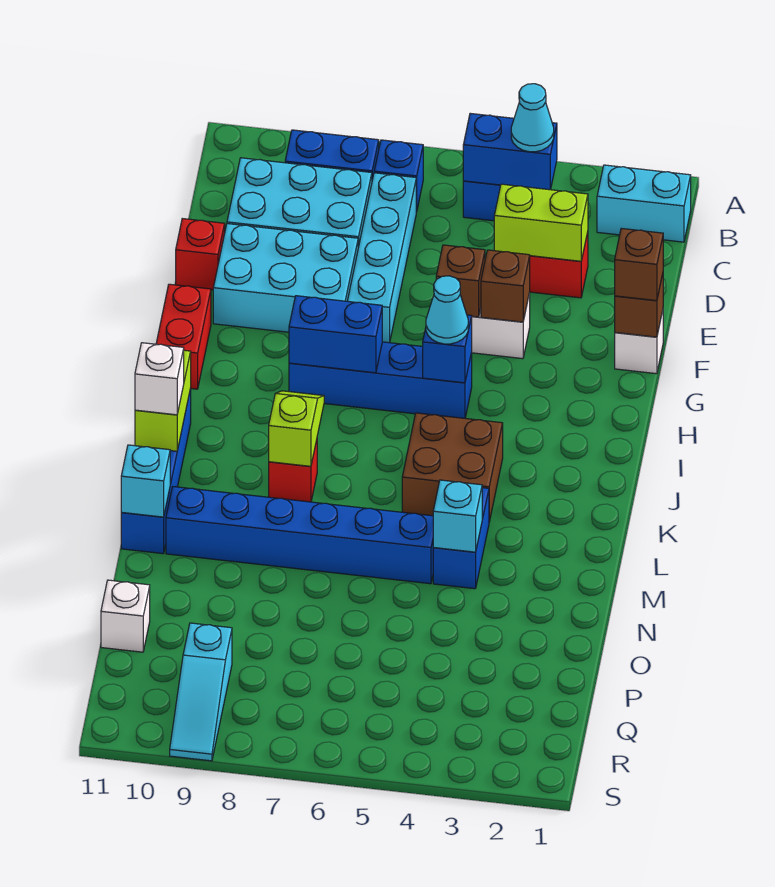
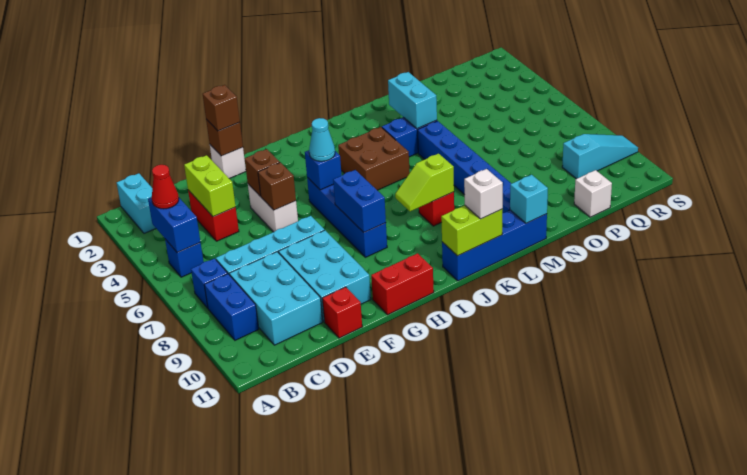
cyan 1x1 cone [511,84,554,152] -> red 1x1 cone [152,165,179,209]
cyan 1x1 brick [433,480,482,552] -> cyan 1x2 brick [388,72,437,129]

